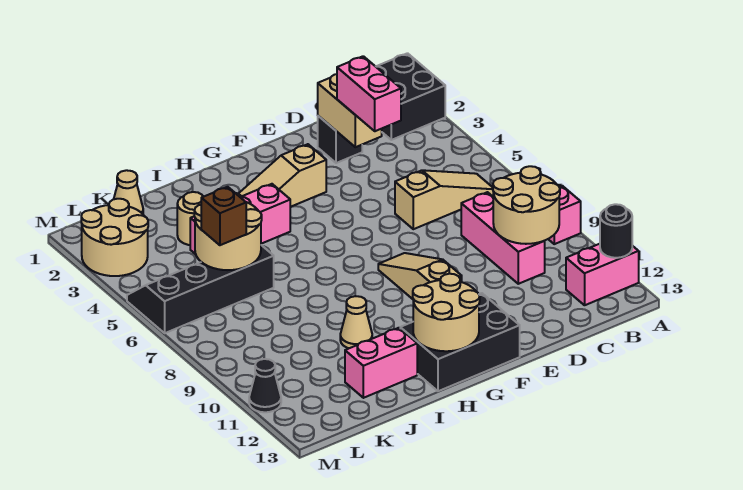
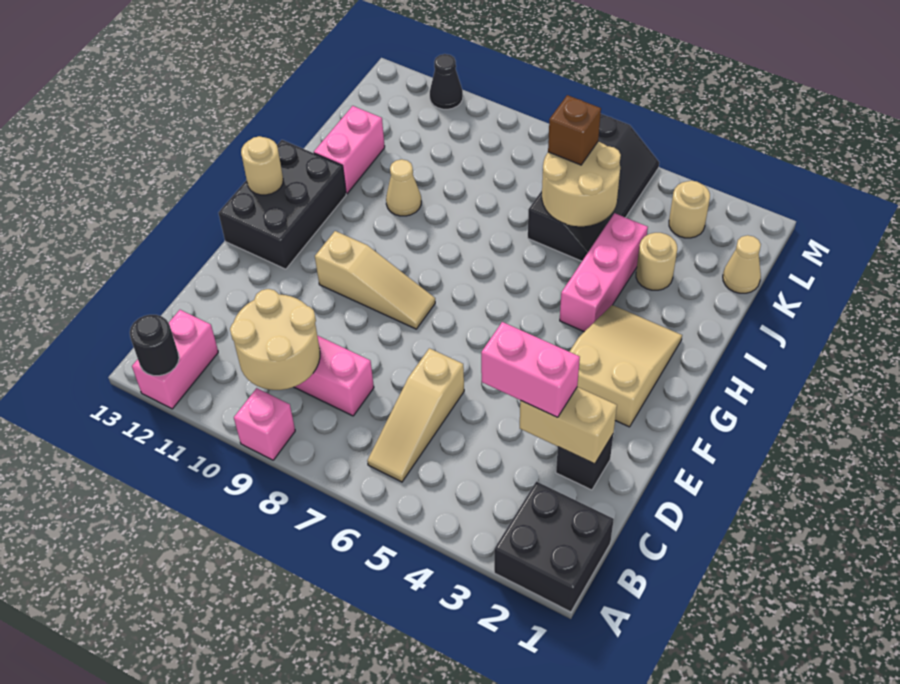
tan 1x3 slope [238,144,326,207] -> tan 2x3 slope [569,305,682,427]
tan 2x2 round brick [413,274,480,351] -> tan 1x1 round brick [241,136,283,195]
tan 2x2 round brick [81,199,148,276] -> tan 1x1 round brick [669,181,710,238]

